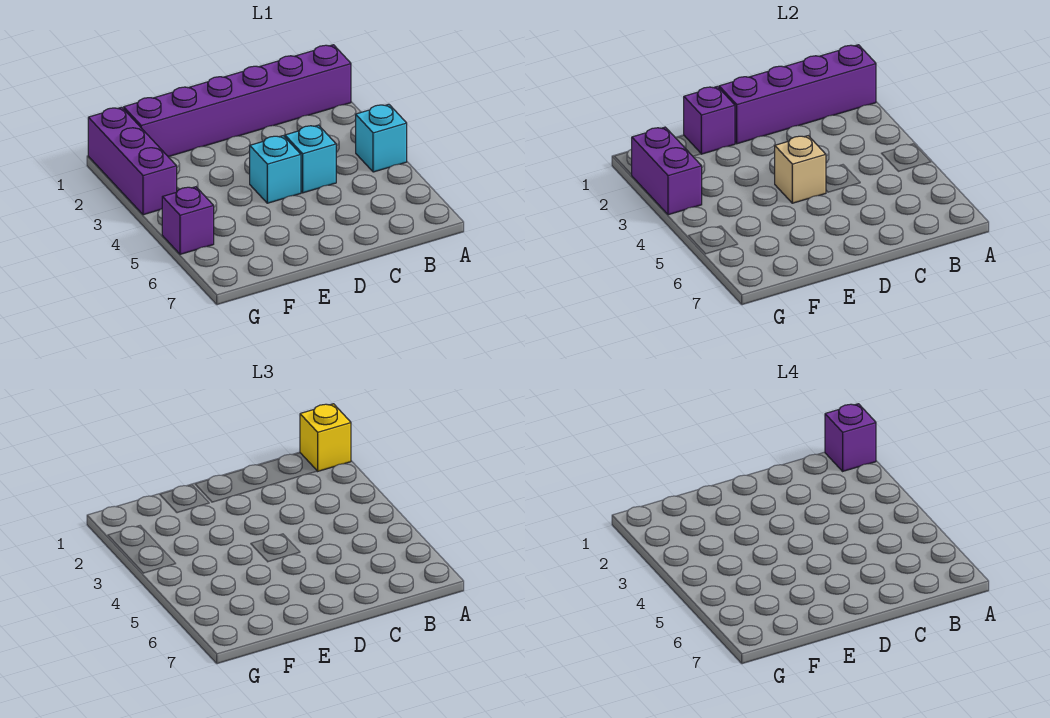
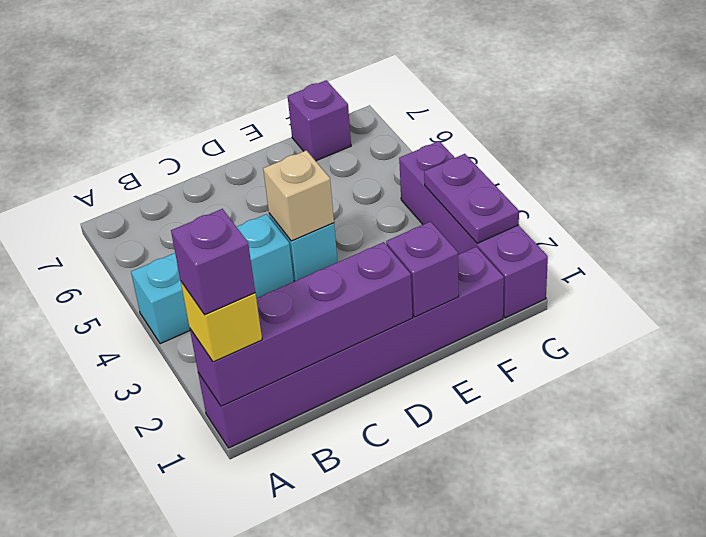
purple 1x3 brick [88,107,177,215] -> purple 1x4 brick [399,141,548,318]
purple 1x2 brick [632,127,702,215] -> purple 1x2 plate [424,154,519,243]
purple 1x1 brick [162,187,214,254] -> purple 1x1 brick moved to [288,80,351,161]

